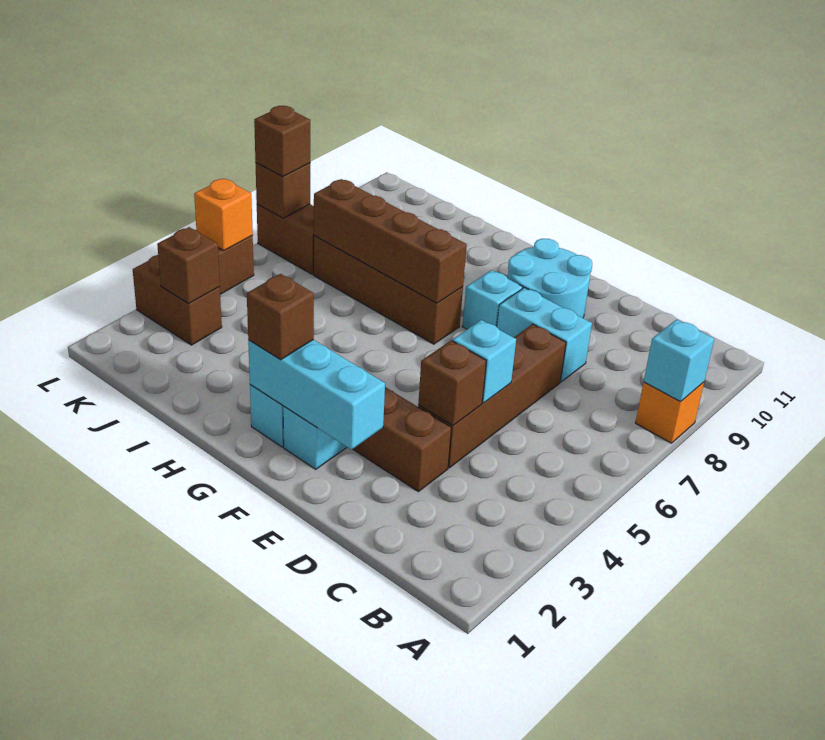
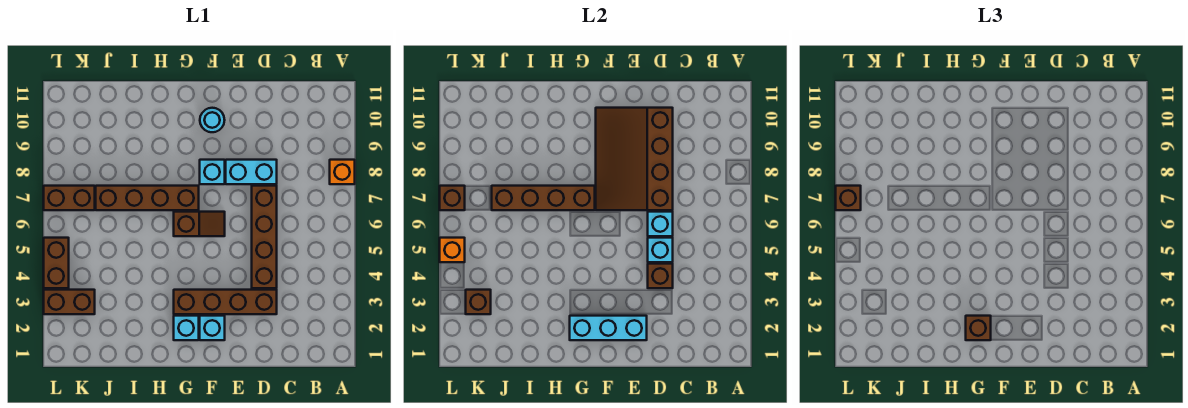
cyan 1x1 brick [644,319,714,402] -> cyan 1x1 brick moved to [648,212,673,236]
none -> brown 3x4 slope [596,108,673,210]
cyan 2x2 round brick [508,239,592,318] -> cyan 1x1 round brick [200,108,225,132]
none -> brown 1x2 slope [174,212,225,236]

